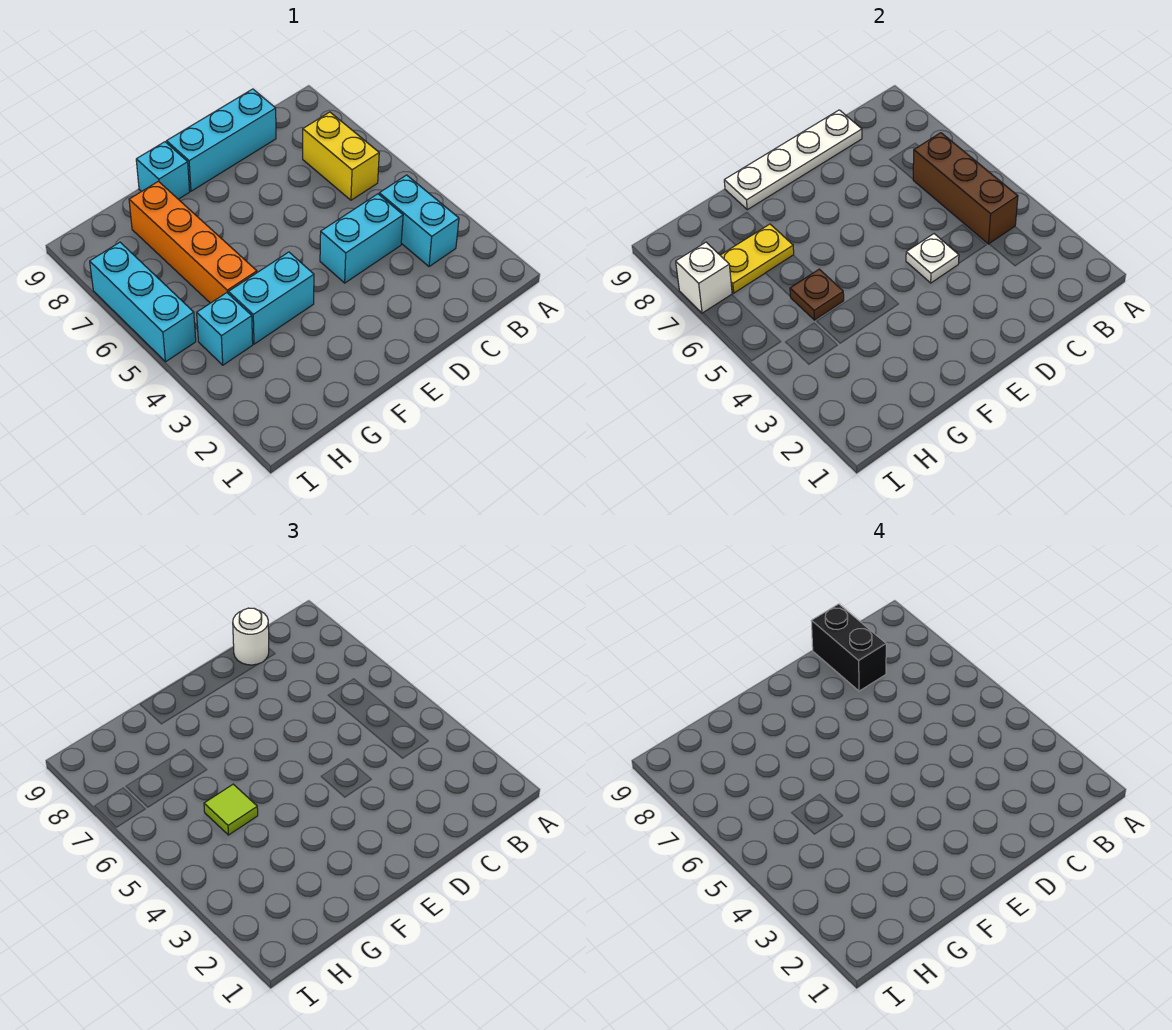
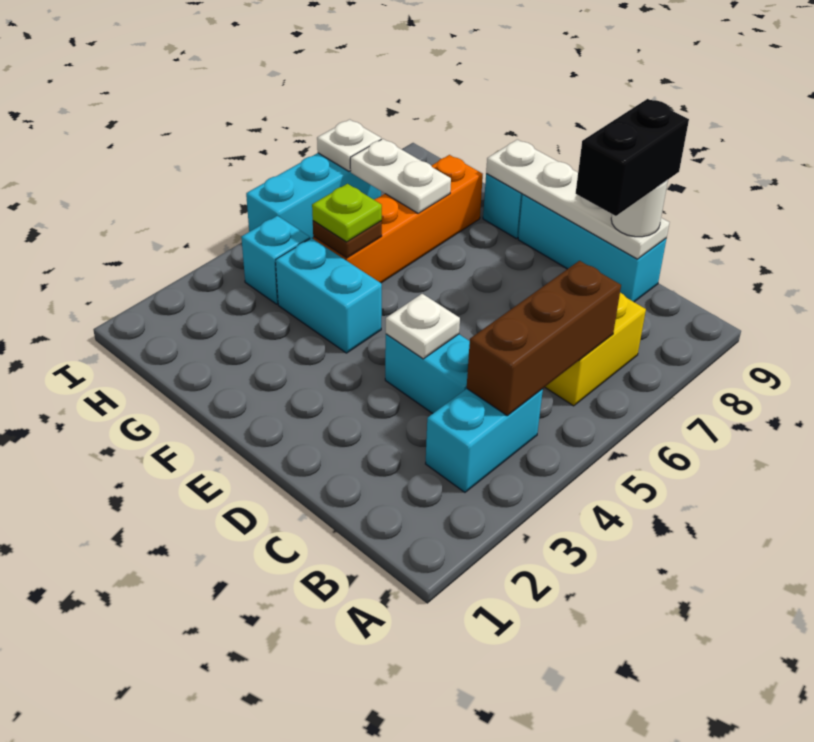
lime 1x1 tile [204,784,258,835] -> lime 1x1 plate [312,184,382,242]
yellow 1x2 plate [720,224,794,293] -> white 1x2 plate [350,139,451,213]
white 1x1 brick [676,242,732,313] -> white 1x1 plate [317,119,381,171]

